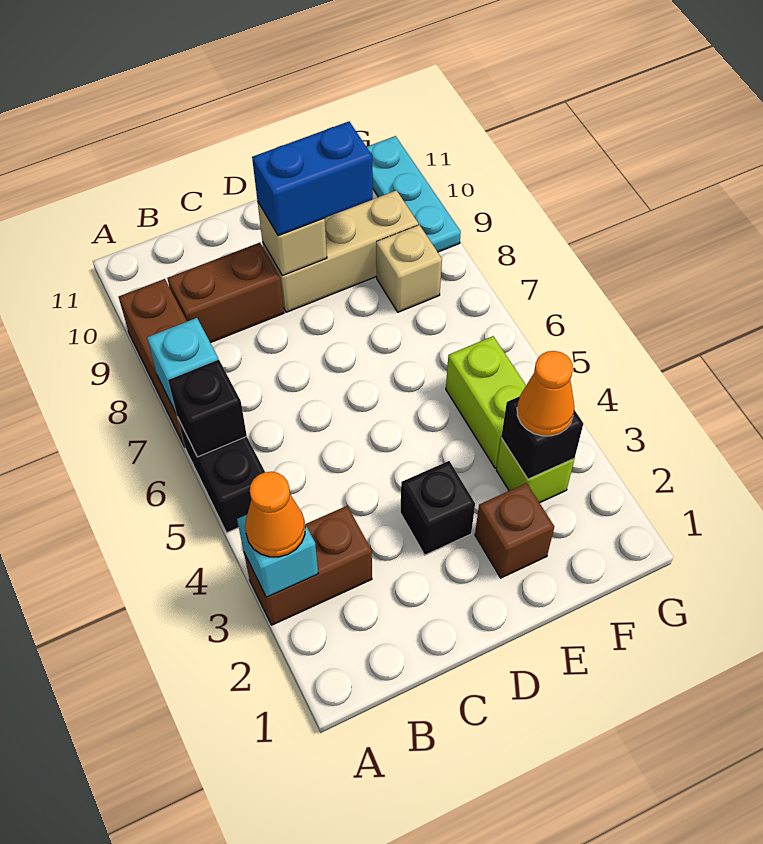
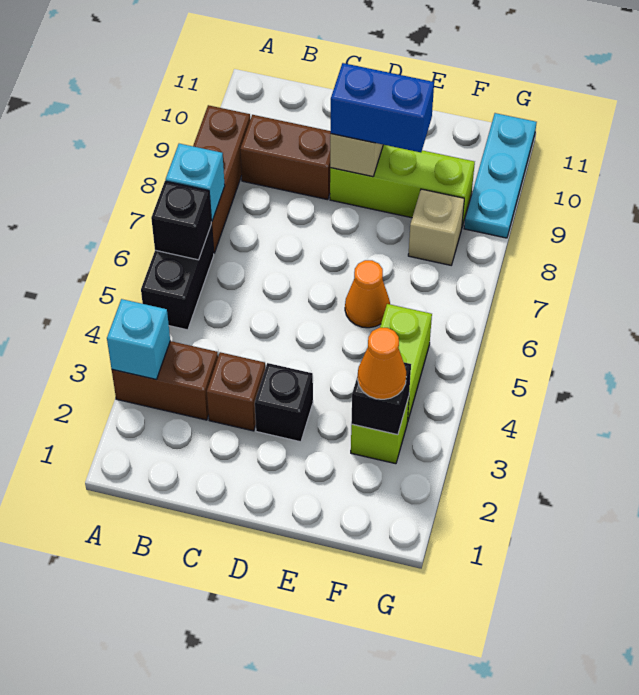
orange 1x1 cone [245,472,305,557] -> orange 1x1 cone moved to [345,260,390,328]
tan 1x3 brick [262,190,418,312] -> lime 1x3 brick [330,145,475,227]
brown 1x1 brick [475,483,554,578] -> brown 1x1 brick moved to [207,352,265,431]

